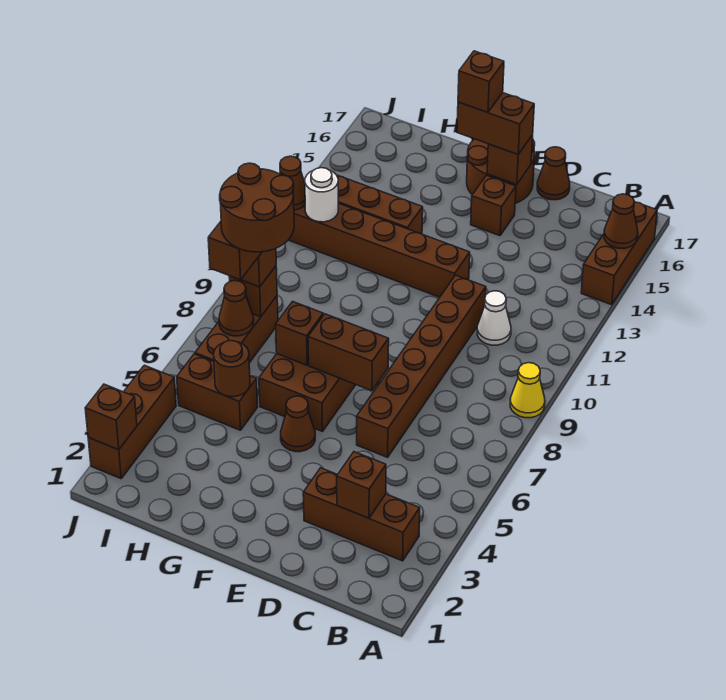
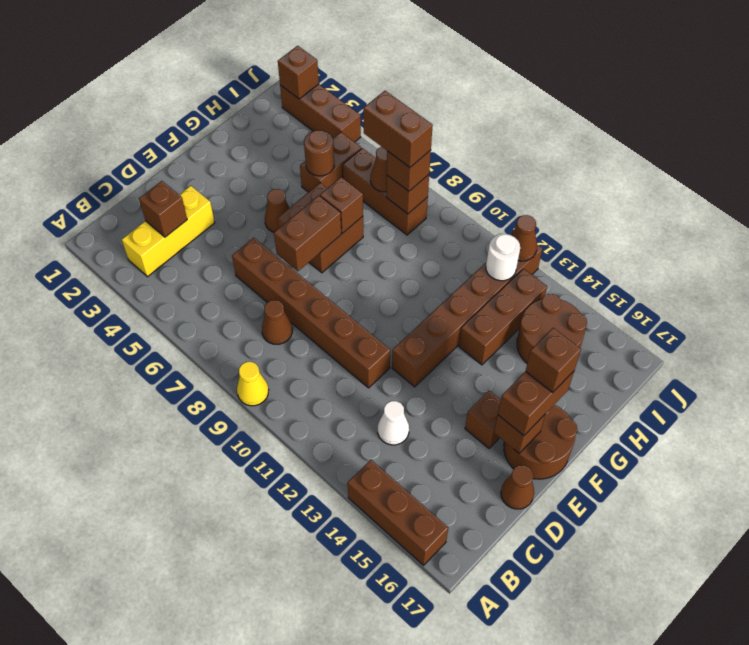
brown 1x1 cone [604,194,638,248] -> brown 1x1 cone moved to [262,300,292,344]
brown 1x3 brick [303,468,420,561] -> yellow 1x3 brick [122,186,215,277]
white 1x1 cone [477,291,511,345] -> white 1x1 cone moved to [378,401,409,445]
brown 2x2 round brick [220,163,294,252] -> brown 2x2 round brick moved to [517,294,587,363]

